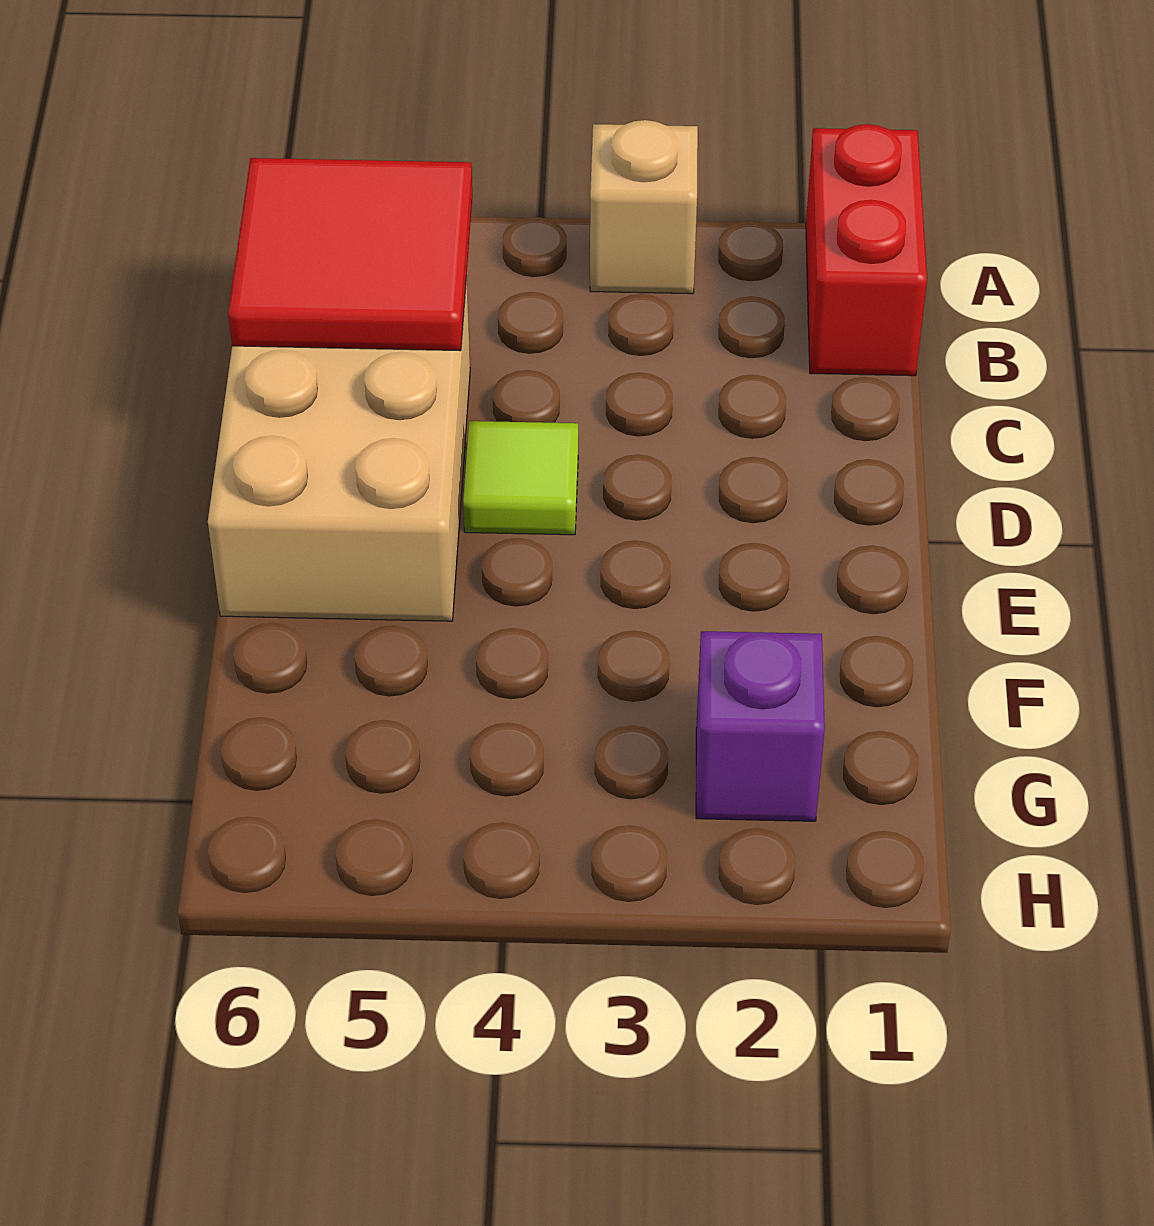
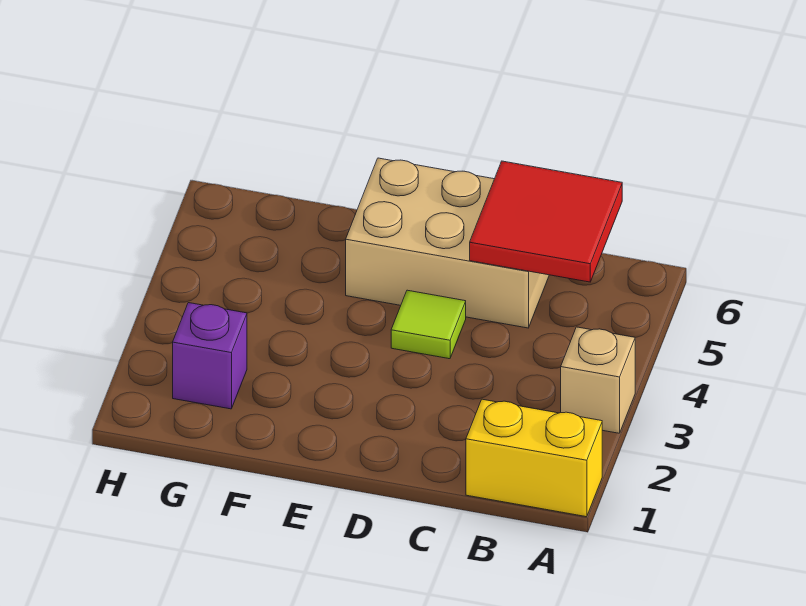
red 1x2 brick [806,124,927,376] -> yellow 1x2 brick [466,399,602,517]

